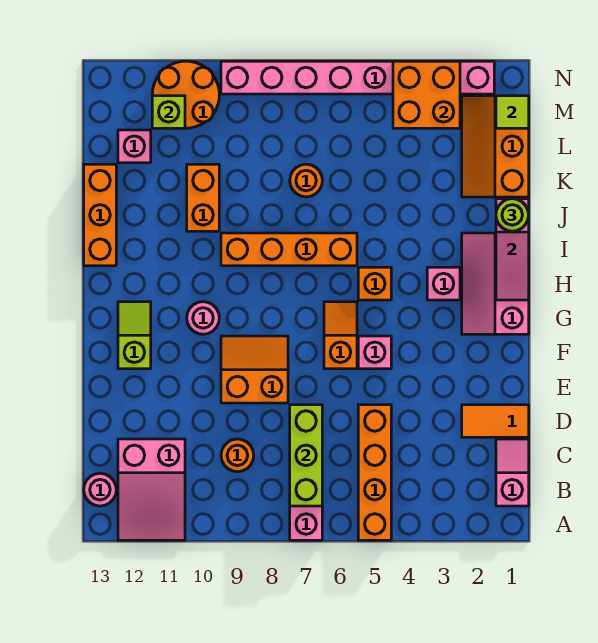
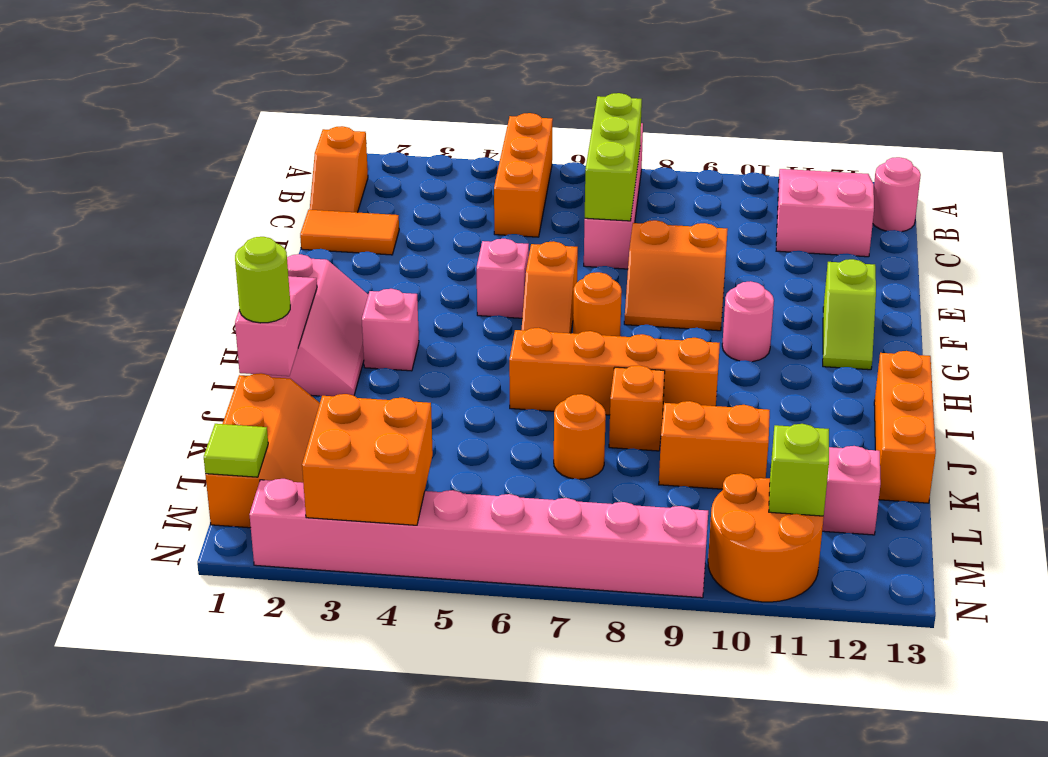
orange 1x4 brick [358,405,391,540] -> orange 1x3 brick [494,113,553,237]
pink 1x2 slope [496,439,529,506] -> orange 1x2 slope [310,126,368,213]
orange 1x1 round brick [221,439,254,472] -> orange 1x1 round brick moved to [573,272,622,336]
orange 1x1 brick [358,267,391,300] -> orange 1x1 brick moved to [609,365,665,451]
orange 1x2 brick [187,164,219,231] -> orange 1x2 brick turned to [659,401,770,489]

